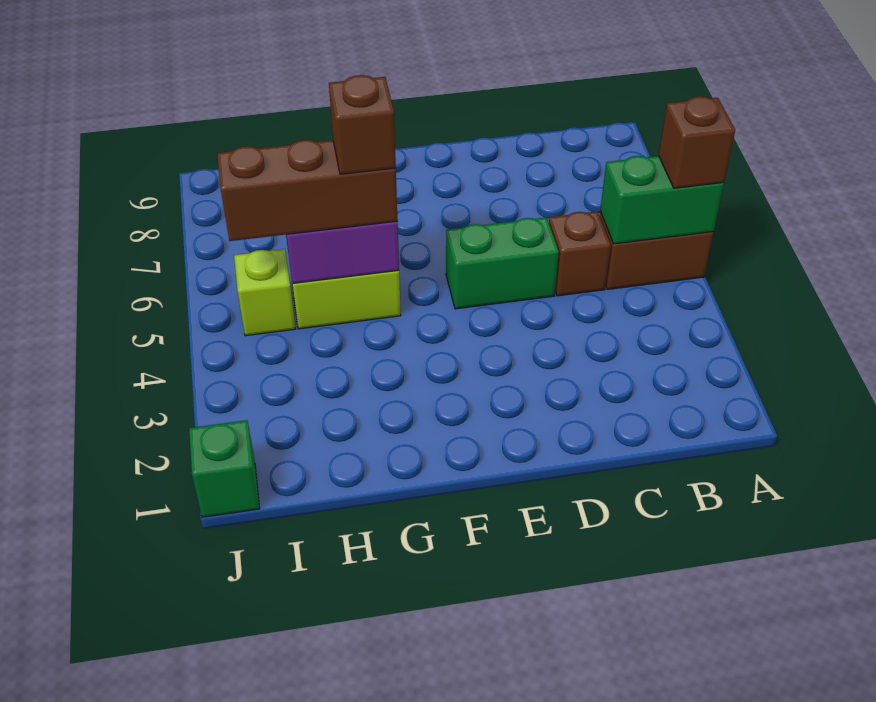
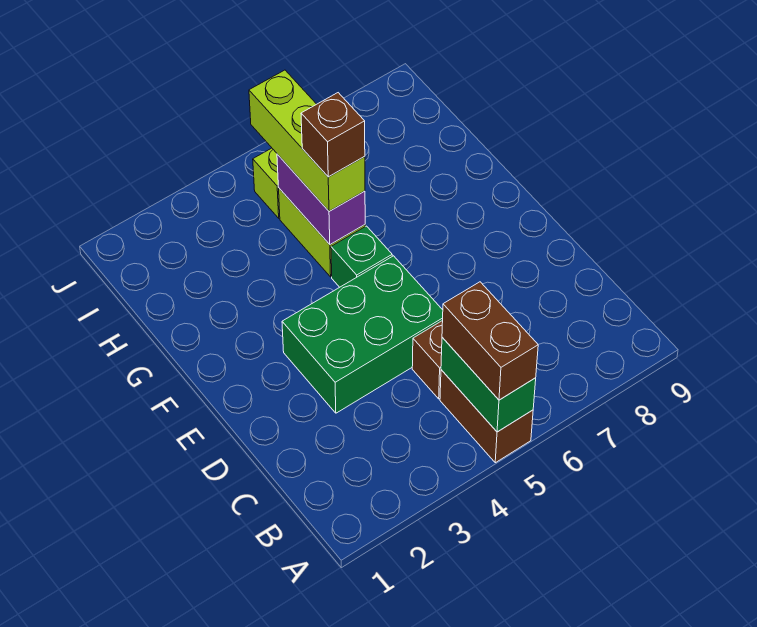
brown 1x1 brick [659,96,735,188] -> brown 1x2 brick [442,282,538,400]
green 1x2 brick [446,217,559,309] -> green 2x3 brick [282,256,443,413]
brown 1x3 brick [217,140,398,241] -> lime 1x3 brick [249,70,365,211]
green 1x1 brick [189,420,260,517] -> green 1x1 brick moved to [331,226,392,287]

